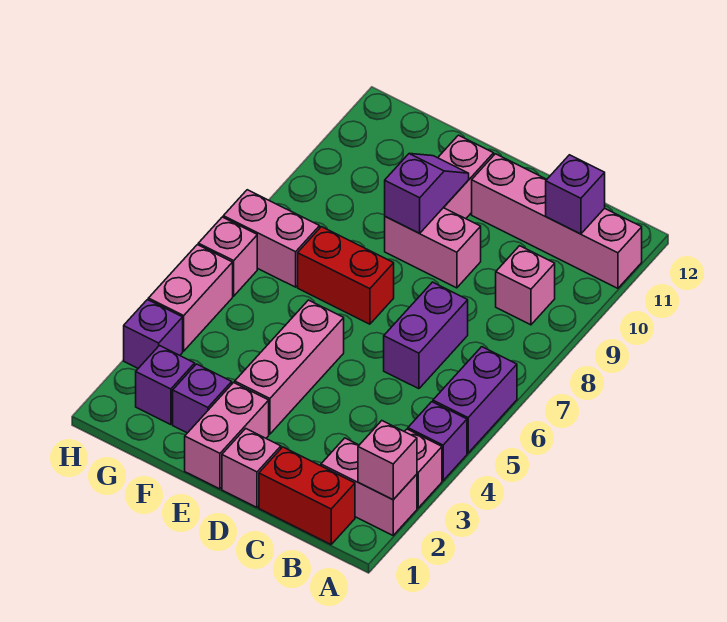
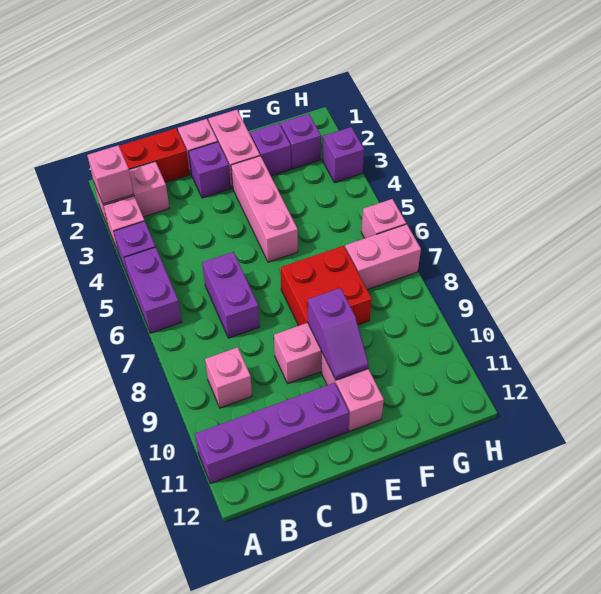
pink 1x4 brick [472,154,642,288] -> purple 1x4 brick [195,383,349,484]
purple 1x1 brick [546,155,605,234] -> purple 1x1 brick moved to [189,142,231,198]
red 1x2 brick [298,227,394,324] -> red 2x2 brick [281,246,372,326]
pink 1x2 brick [148,245,233,351] -> none

